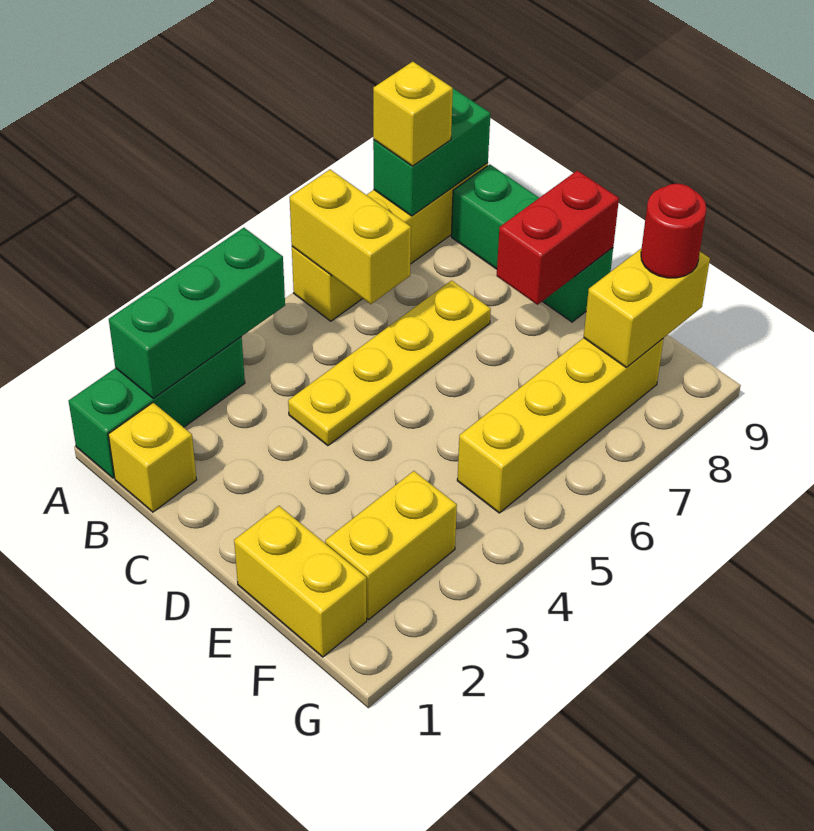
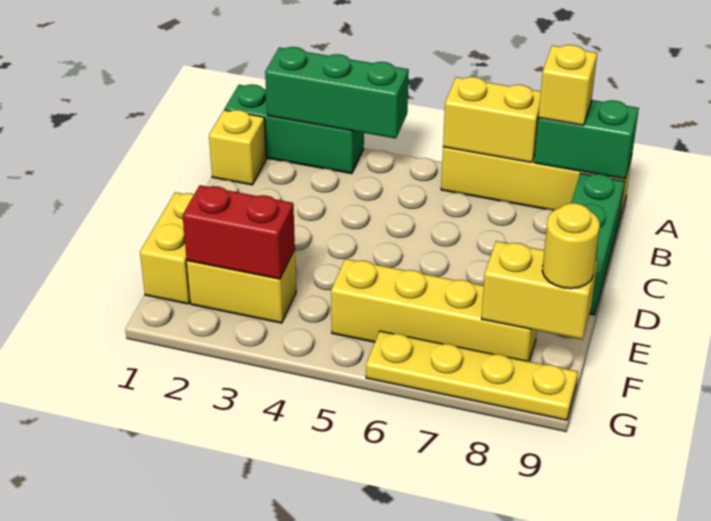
yellow 1x2 brick [290,170,411,304] -> yellow 1x2 brick turned to [443,77,541,163]
yellow 1x4 plate [288,281,491,446] -> yellow 1x4 plate moved to [366,331,578,420]
red 1x2 brick [497,170,619,305] -> red 1x2 brick moved to [182,185,295,279]
red 1x1 round brick [641,184,706,278] -> yellow 1x1 round brick [542,203,600,289]

